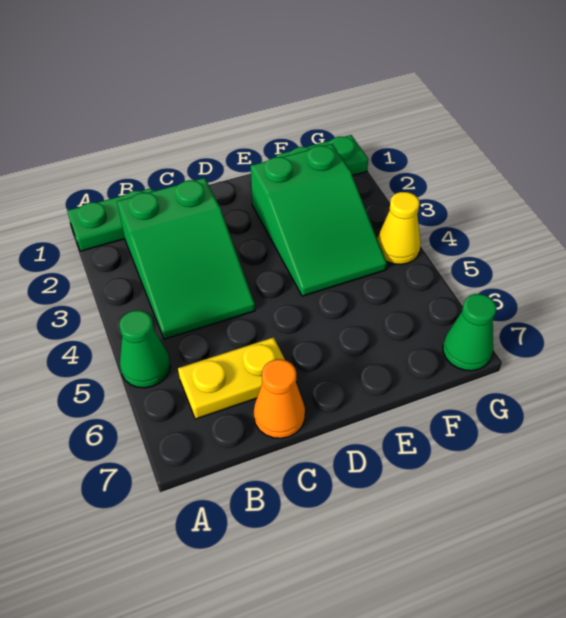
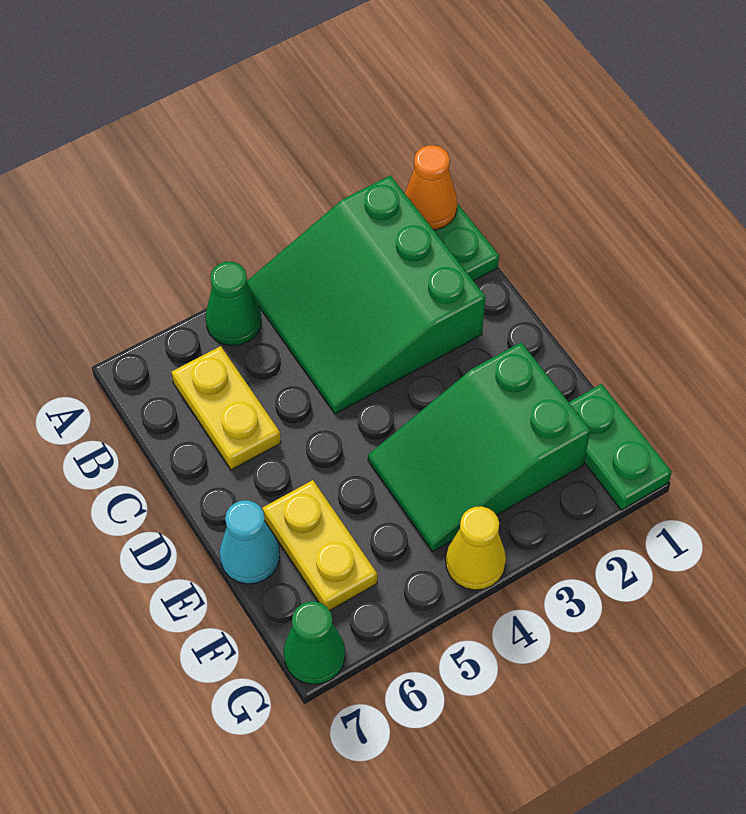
green 2x3 slope [117,178,255,339] -> green 3x3 slope [247,175,486,414]
orange 1x1 cone [254,359,305,438] -> orange 1x1 cone moved to [405,145,457,230]
none -> yellow 1x2 plate [262,480,377,611]
none -> cyan 1x1 cone [220,500,280,584]

